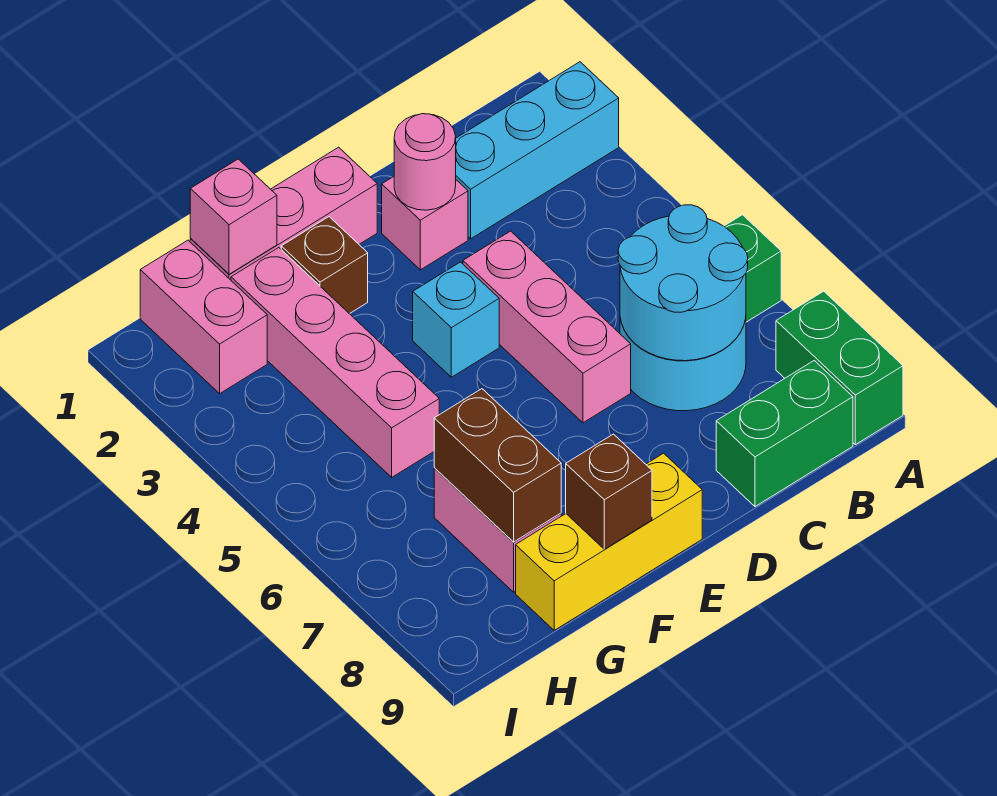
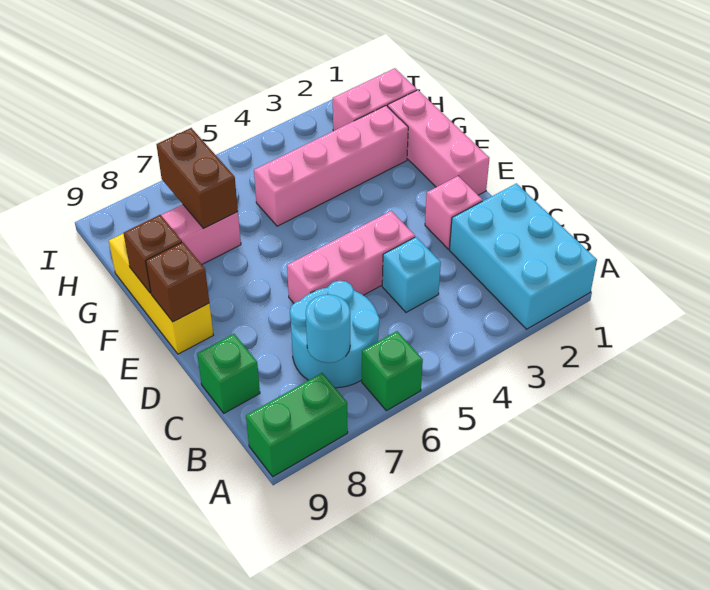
cyan 1x3 brick [456,62,619,239] -> cyan 2x3 brick [449,183,597,329]
cyan 2x2 round brick [618,205,748,361] -> cyan 1x1 round brick [306,294,350,363]
green 1x2 brick [716,361,853,507] -> green 1x1 brick [197,334,260,413]
pink 1x1 round brick [394,114,456,210] -> none
cyan 1x1 brick [413,262,499,377] -> cyan 1x1 brick moved to [382,237,441,312]
brown 1x1 brick [281,217,368,314] -> brown 1x1 brick moved to [146,242,209,322]
pink 1x1 brick [190,159,277,274] -> none
brown 1x2 brick [434,389,561,542] -> brown 1x2 brick turned to [157,128,238,228]

